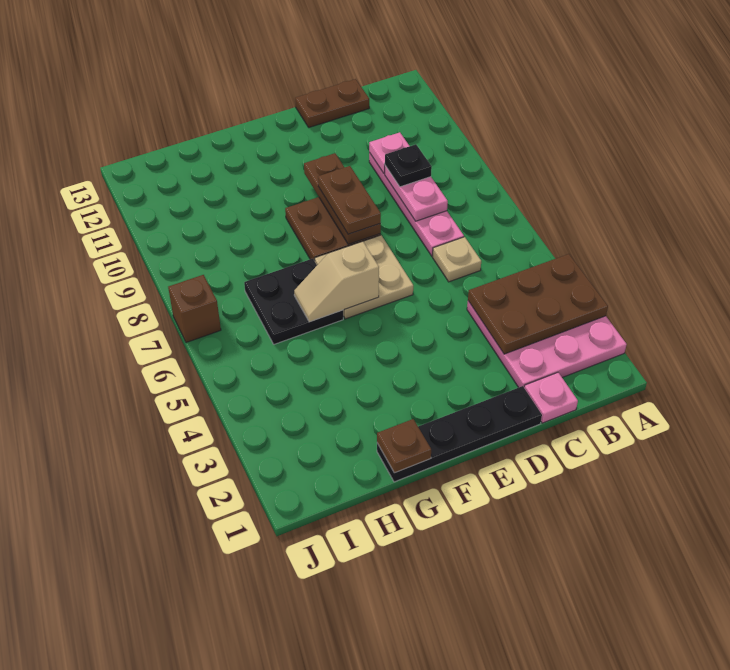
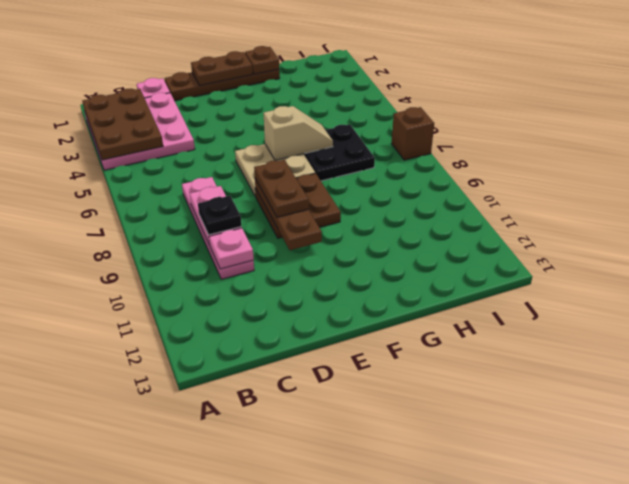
brown 2x3 plate [468,254,608,354] -> brown 2x3 plate turned to [82,88,163,160]
tan 1x1 plate [432,237,481,282] -> none
brown 1x2 plate [295,79,369,127] -> brown 1x2 plate moved to [191,51,253,86]
black 1x4 plate [377,386,542,482] -> brown 1x4 plate [165,69,280,101]

